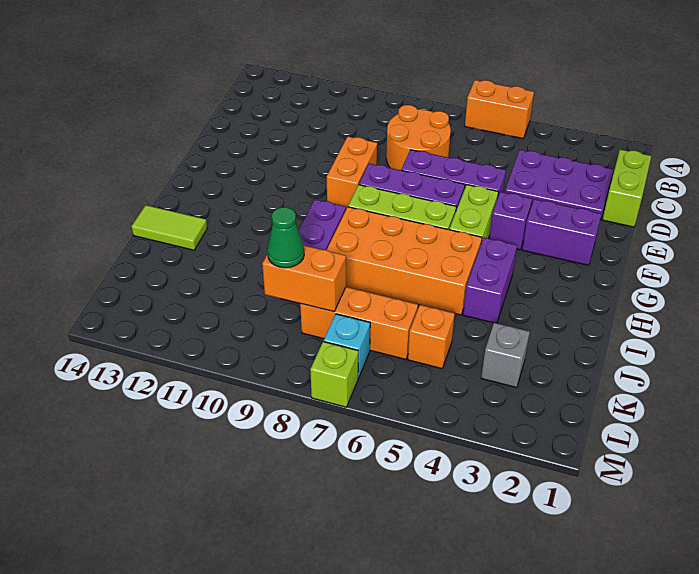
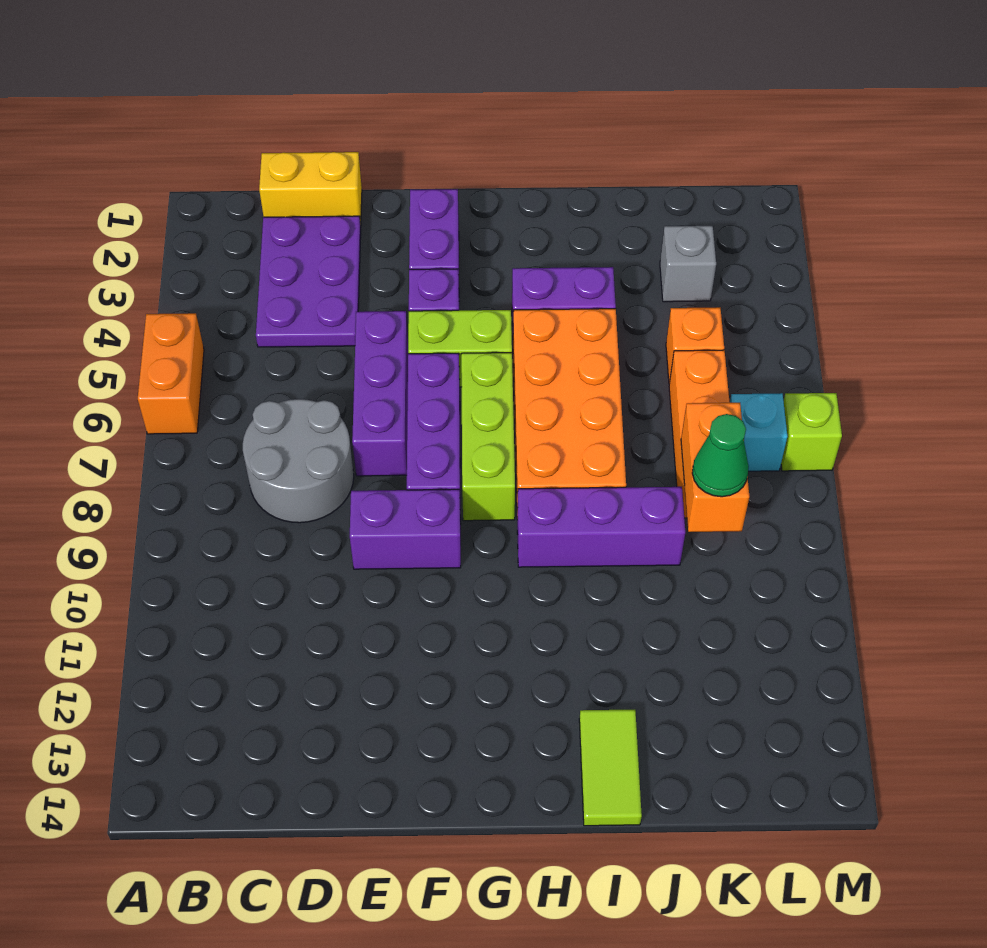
lime 1x2 brick [603,150,651,227] -> yellow 1x2 brick [259,152,362,225]
orange 2x2 round brick [386,105,451,170] -> grey 2x2 round brick [243,399,354,523]
orange 1x2 brick [327,137,377,209] -> purple 1x2 brick [350,489,461,569]

